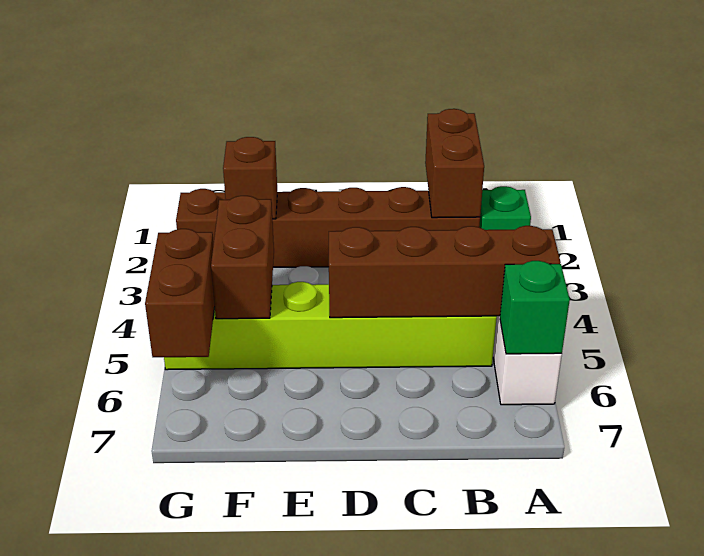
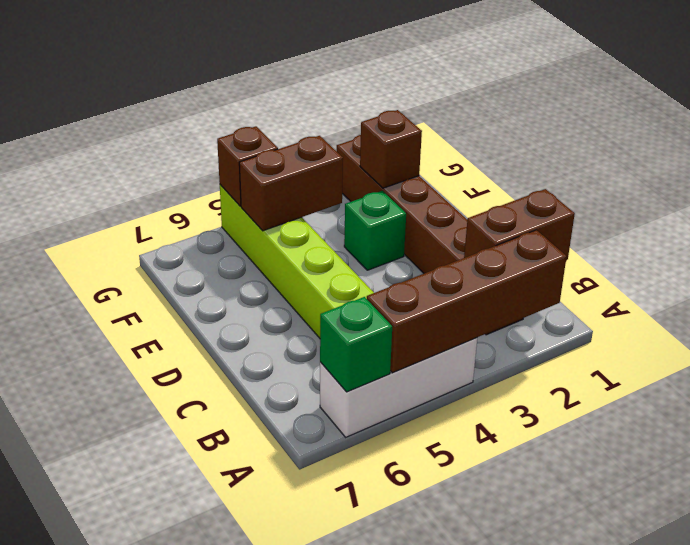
green 1x1 brick [479,186,531,230] -> green 1x1 brick moved to [344,191,406,270]
brown 1x4 brick [329,226,561,318] -> brown 1x4 brick turned to [367,230,567,373]
brown 1x2 brick [145,229,215,357] -> brown 1x1 brick [217,126,278,206]

